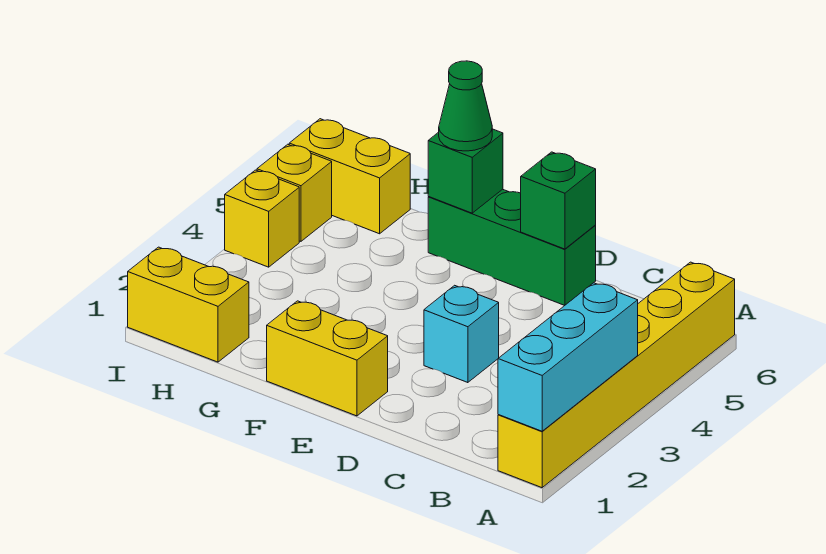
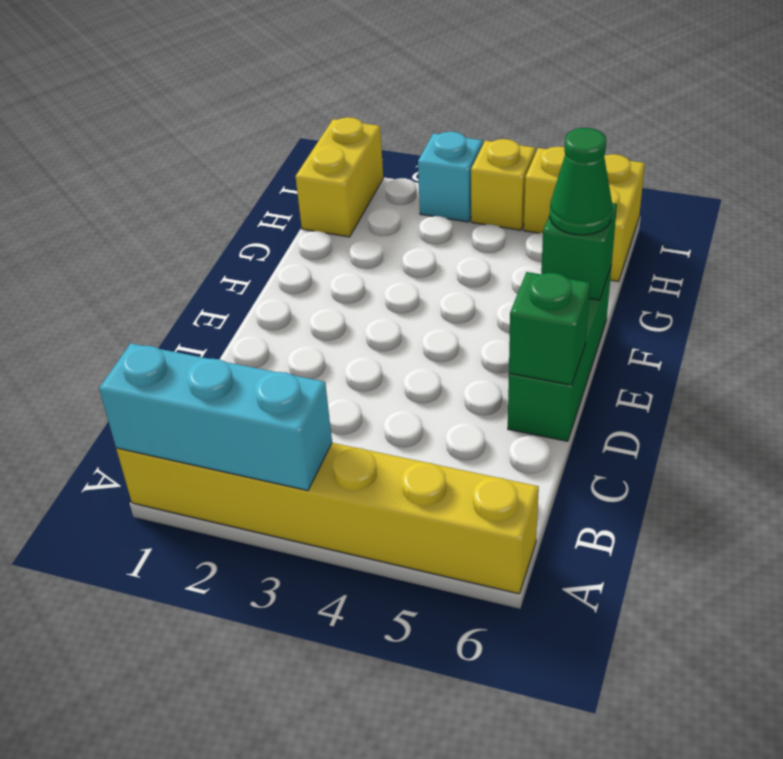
cyan 1x1 brick [424,285,499,383] -> cyan 1x1 brick moved to [418,132,483,222]
yellow 1x2 brick [267,301,388,416] -> none

